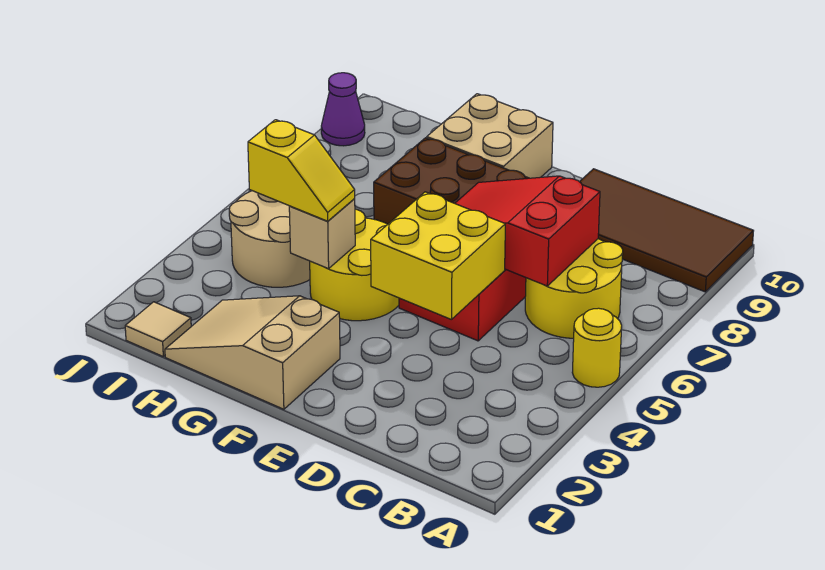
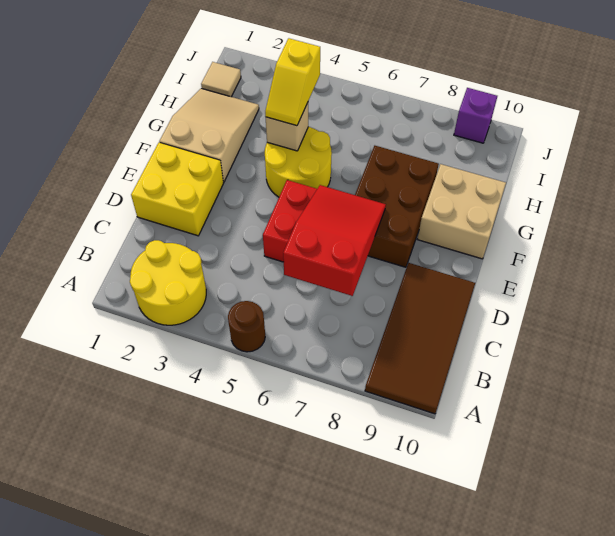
yellow 1x1 round brick [572,308,622,387] -> brown 1x1 round brick [228,301,265,352]
yellow 2x2 round brick [525,239,623,338] -> yellow 2x2 round brick moved to [130,240,206,325]
yellow 2x2 brick [371,192,505,319] -> yellow 2x2 brick moved to [131,142,223,236]
tan 2x2 round brick [229,191,310,287] -> none
purple 1x1 cone [321,73,365,146] -> purple 1x1 brick [454,88,497,143]

